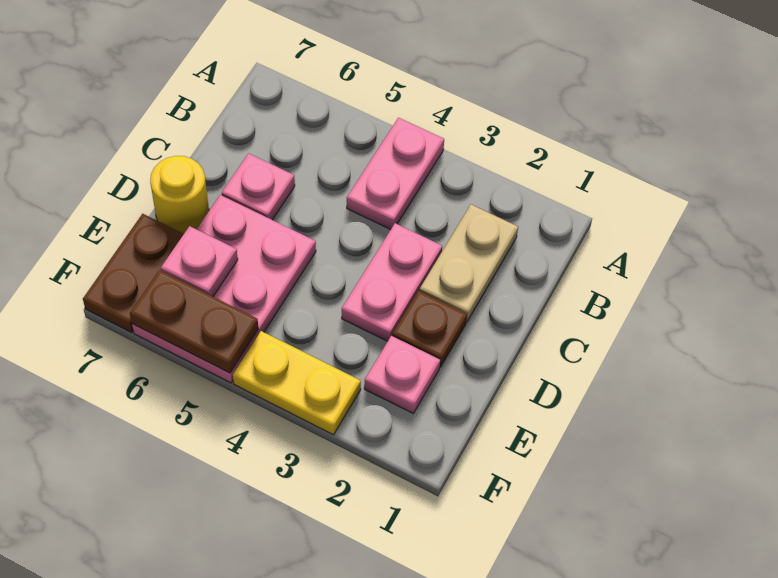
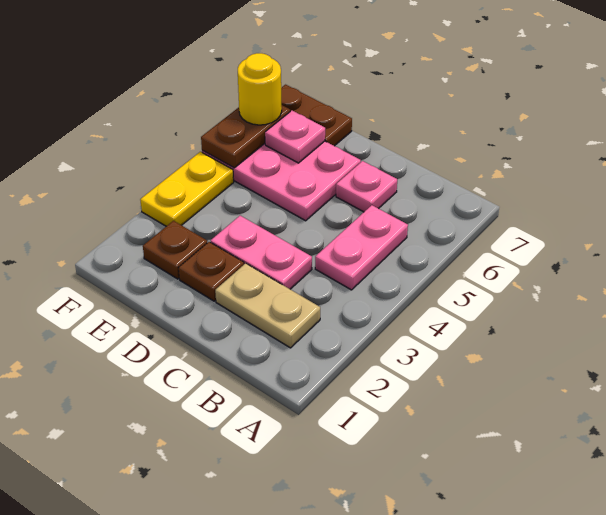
pink 1x2 plate [347,118,444,230] -> pink 1x2 plate turned to [315,205,408,290]
yellow 1x1 round brick [150,156,209,234] -> yellow 1x1 round brick moved to [238,53,282,125]
pink 1x1 plate [364,336,440,413] -> brown 1x1 plate [143,221,207,279]

